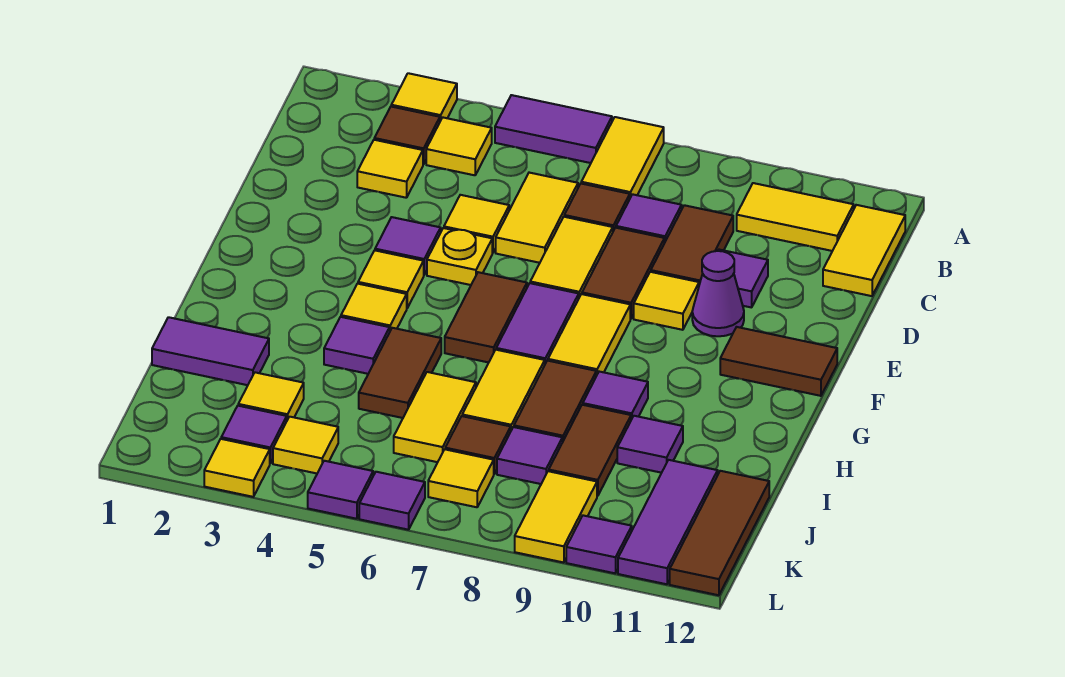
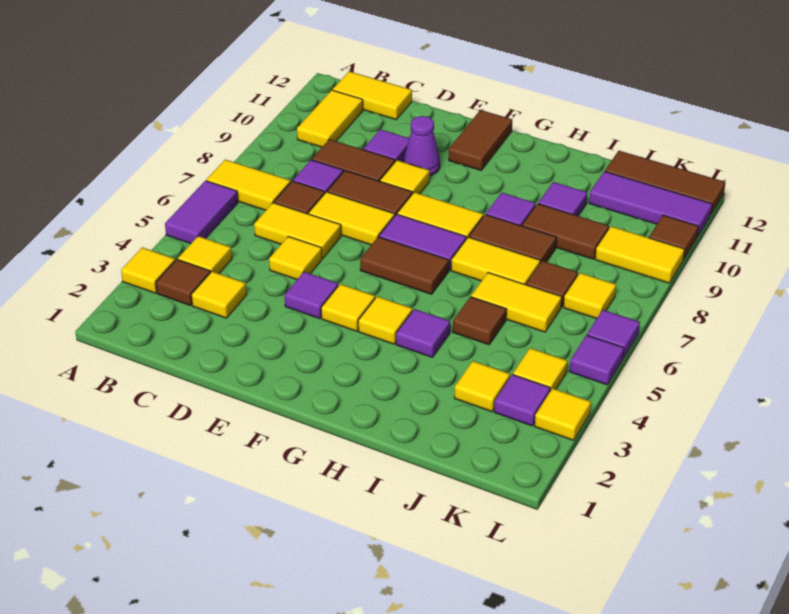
yellow 1x1 plate [427,228,492,285] -> none
brown 1x2 tile [359,328,441,418] -> brown 1x1 tile [453,297,507,345]
purple 1x2 tile [152,317,269,385] -> none
purple 1x1 tile [497,427,562,484] -> none
purple 1x1 tile [566,515,632,573] -> brown 1x1 tile [649,215,699,259]

